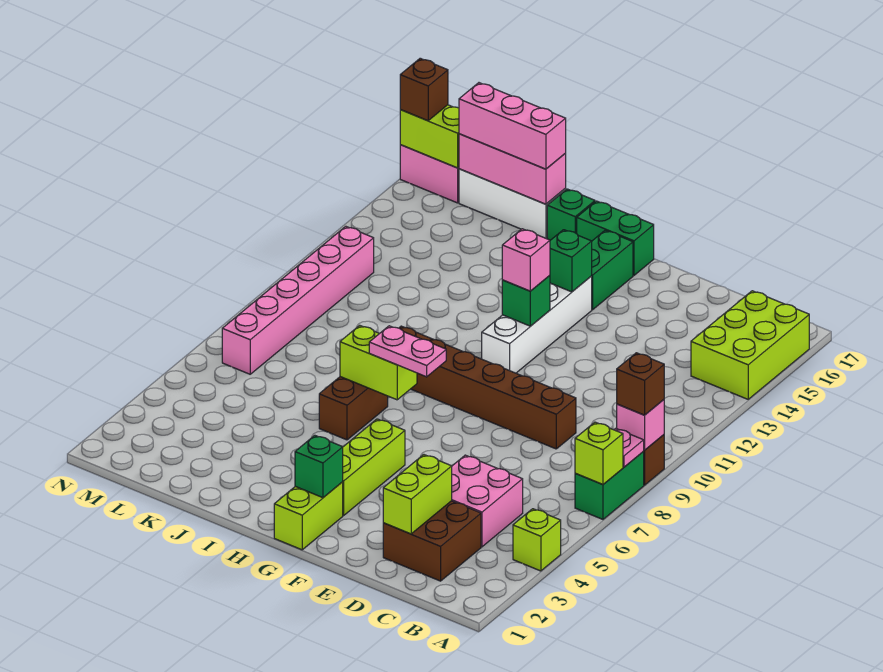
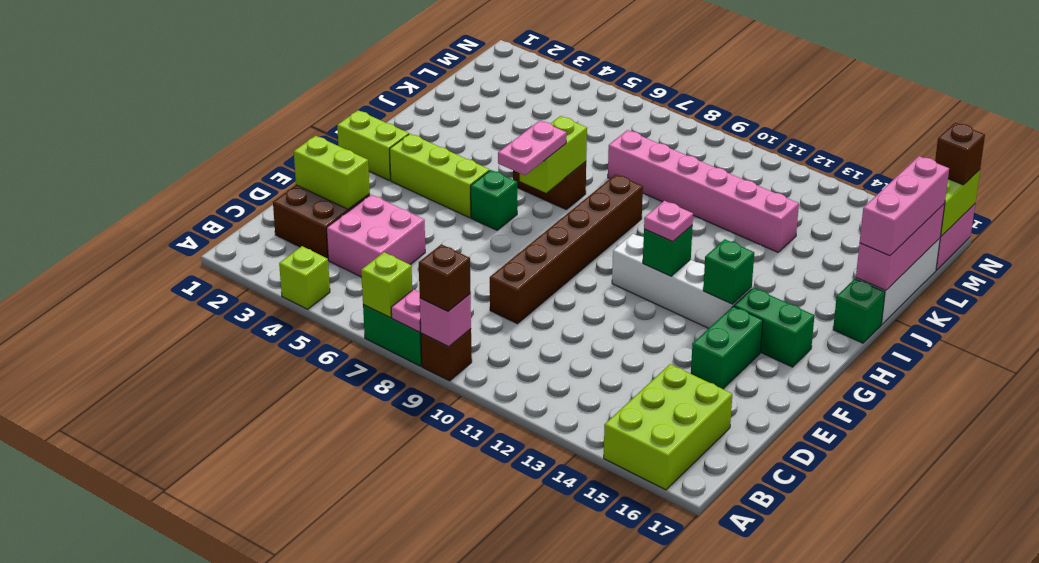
lime 2x3 brick [691,291,809,399] -> lime 2x3 brick turned to [604,364,732,490]
green 1x1 brick [295,435,343,498] -> green 1x1 brick moved to [471,170,517,230]
pink 1x1 brick [502,229,550,291] -> pink 1x1 plate [644,201,693,241]
green 1x2 brick [577,201,654,275] -> green 1x2 brick moved to [691,306,763,389]
pink 1x6 brick [222,226,374,374] -> pink 1x6 brick moved to [608,130,799,252]

